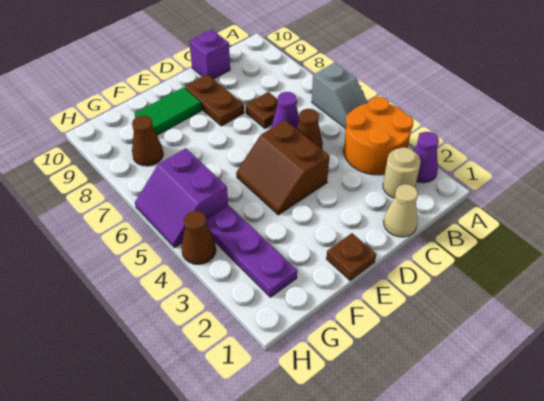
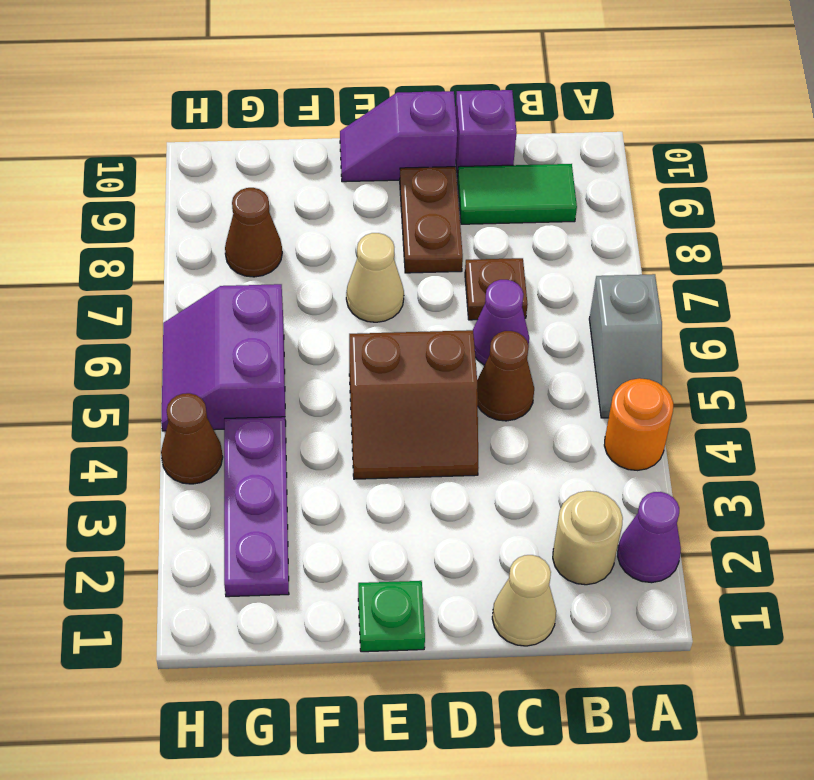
orange 2x2 round brick [344,97,413,175] -> orange 1x1 round brick [604,378,673,470]
brown 2x2 slope [236,120,329,215] -> brown 2x2 slope turned to [349,330,479,479]
none -> purple 1x2 slope [340,91,457,182]
brown 1x1 plate [326,233,376,280] -> green 1x1 plate [358,581,425,652]
none -> tan 1x1 cone [346,233,404,322]
green 1x2 tile [134,87,202,135] -> green 1x2 tile moved to [458,164,577,224]

